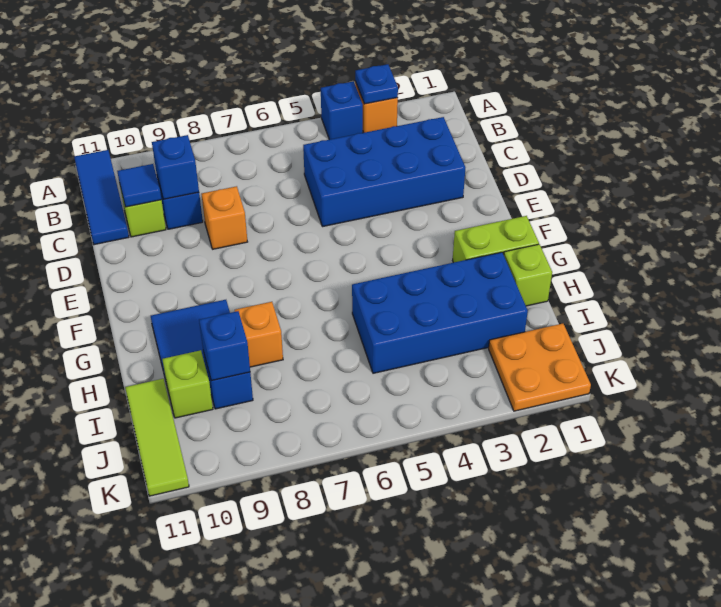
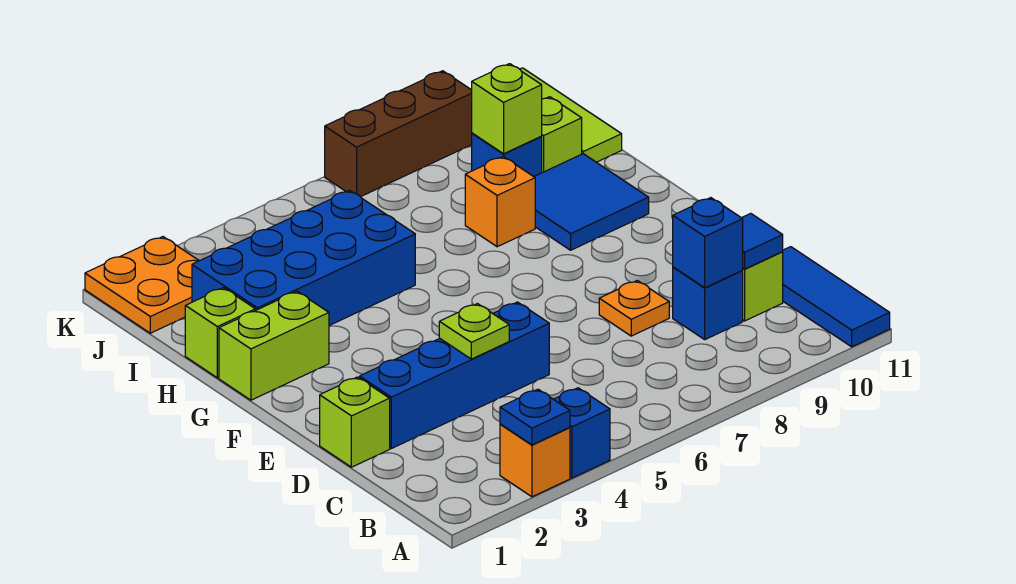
blue 2x4 brick [303,117,465,227] -> blue 1x4 brick [360,302,549,449]
none -> lime 1x1 brick [320,377,390,467]
none -> lime 1x1 plate [439,304,509,359]
orange 1x1 brick [202,186,247,249] -> orange 1x1 plate [599,280,669,336]
blue 1x1 brick [199,311,250,381] -> lime 1x1 brick [472,64,542,154]
none -> brown 1x3 brick [325,71,472,197]

